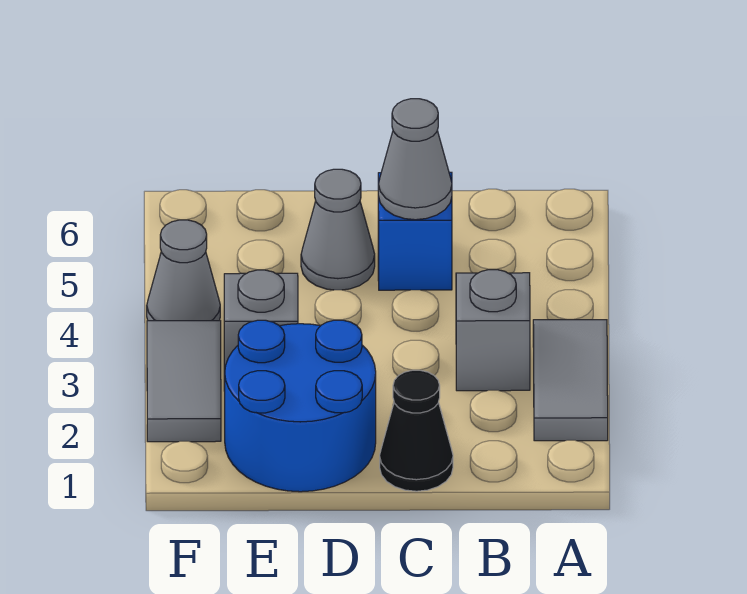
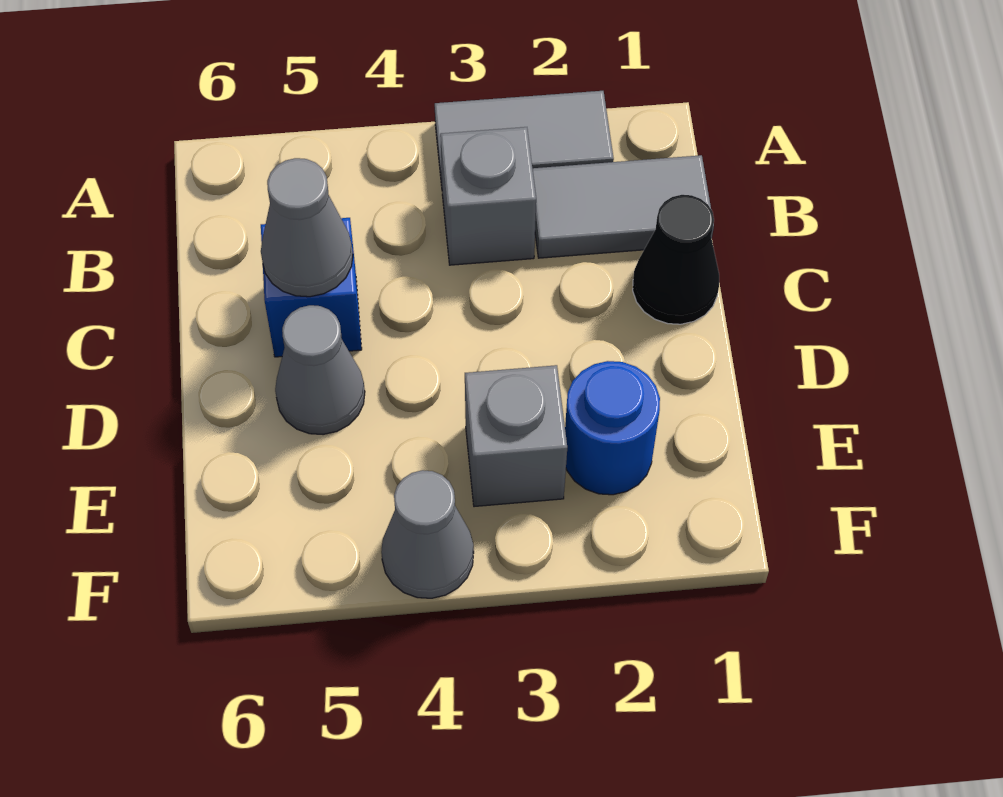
blue 2x2 round brick [225,320,376,492] -> blue 1x1 round brick [565,361,660,495]
grey 1x2 tile [147,321,221,442] -> grey 1x2 tile moved to [532,155,714,258]

